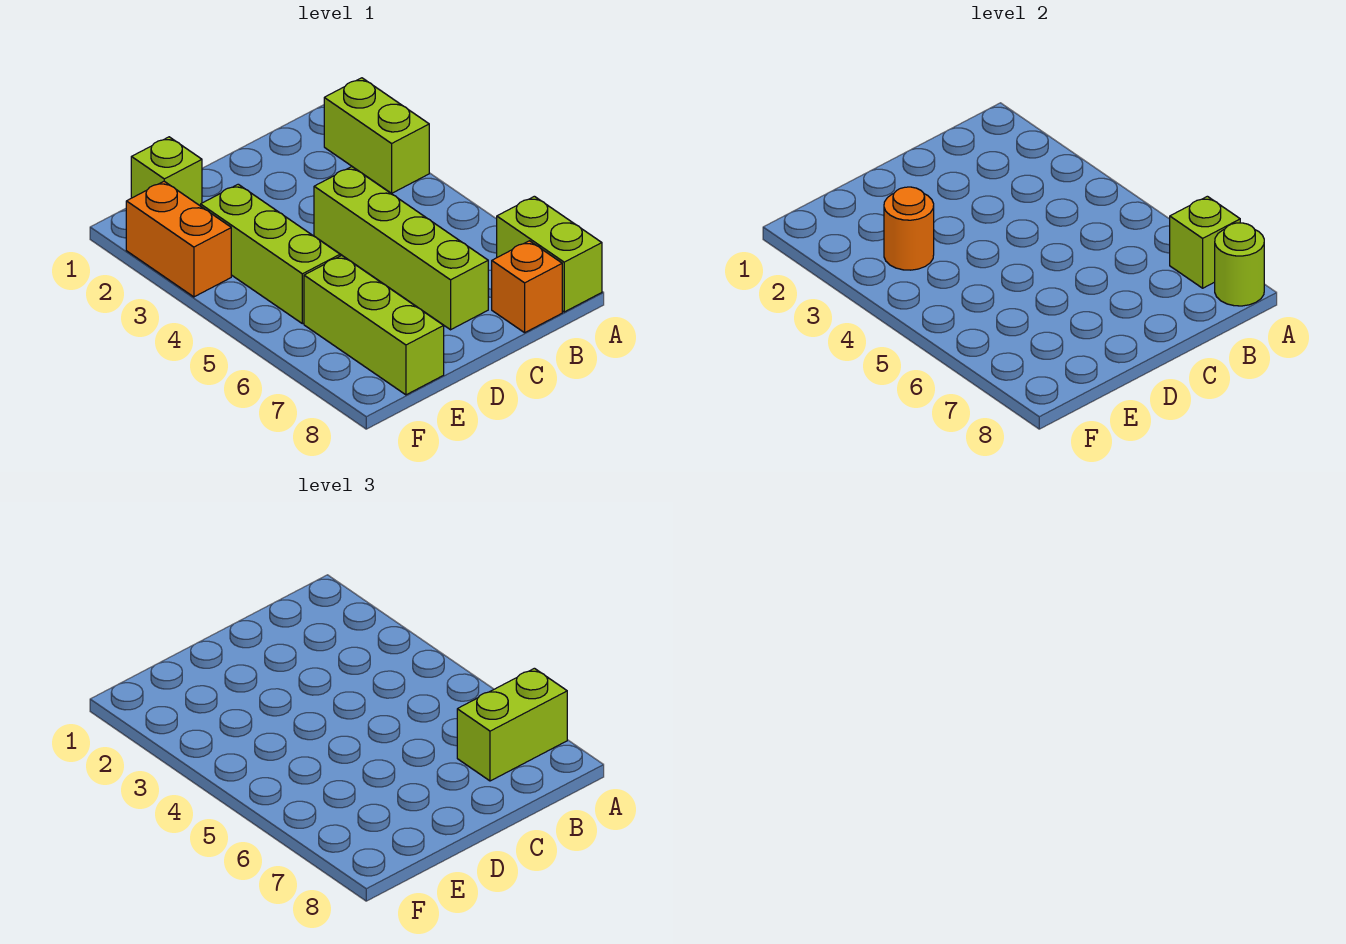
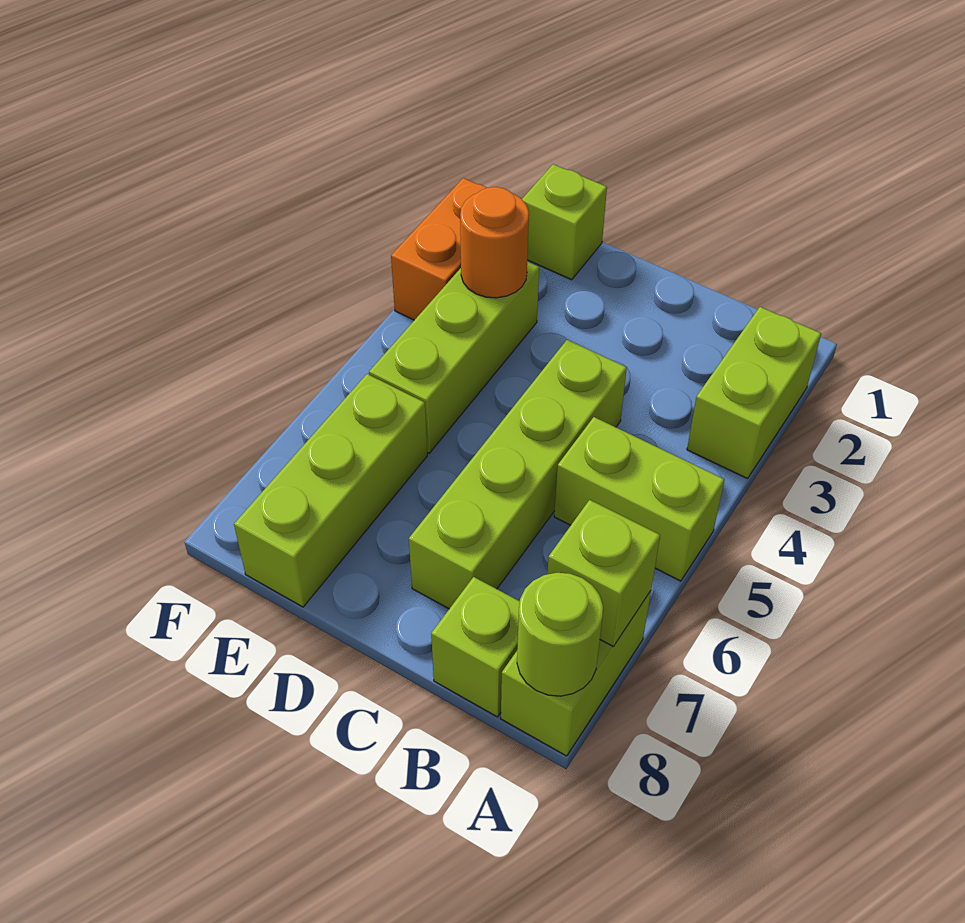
lime 1x2 brick [457,668,567,781] -> lime 1x2 brick moved to [554,417,725,581]
orange 1x1 brick [492,241,562,333] -> lime 1x1 brick [431,577,520,717]

